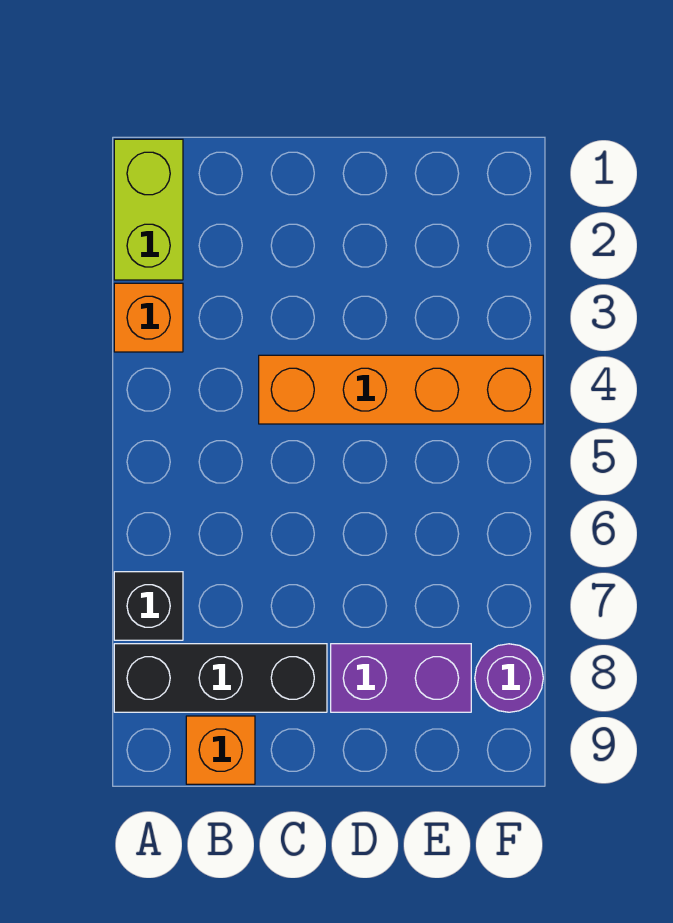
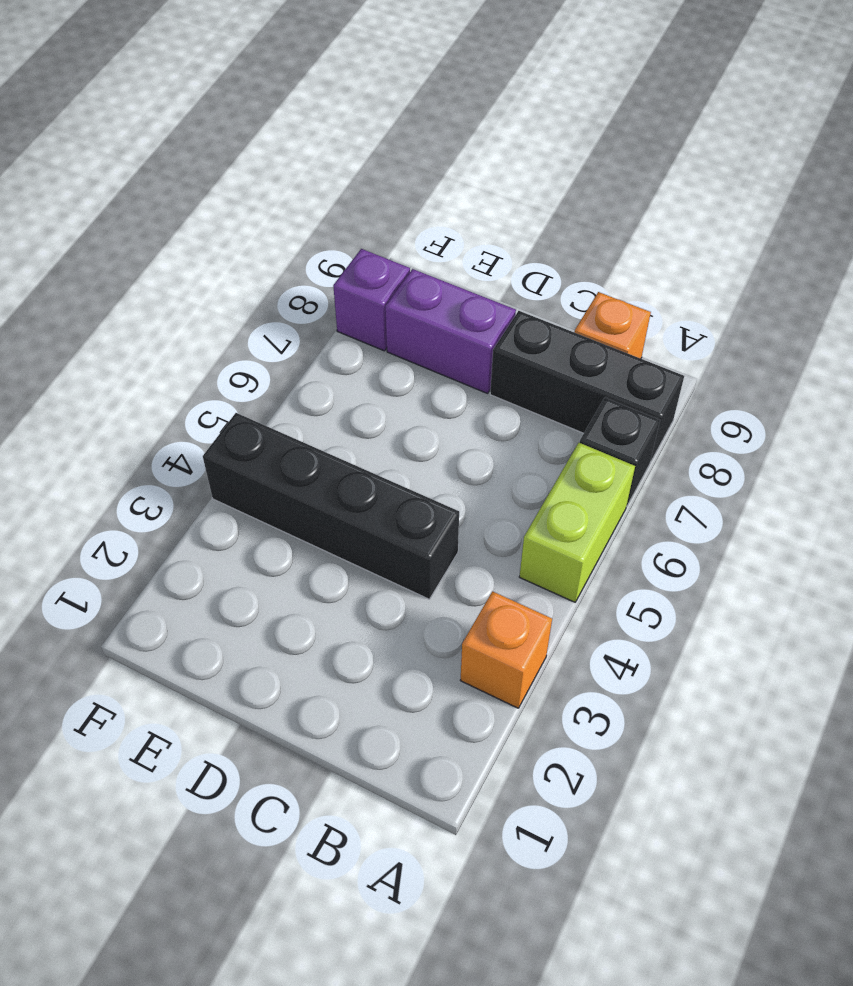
lime 1x2 brick [114,139,183,280] -> lime 1x2 brick moved to [519,443,635,602]
orange 1x4 brick [259,355,543,424] -> black 1x4 brick [203,413,459,599]
purple 1x1 round brick [475,644,543,712] -> purple 1x1 brick [333,249,410,351]

